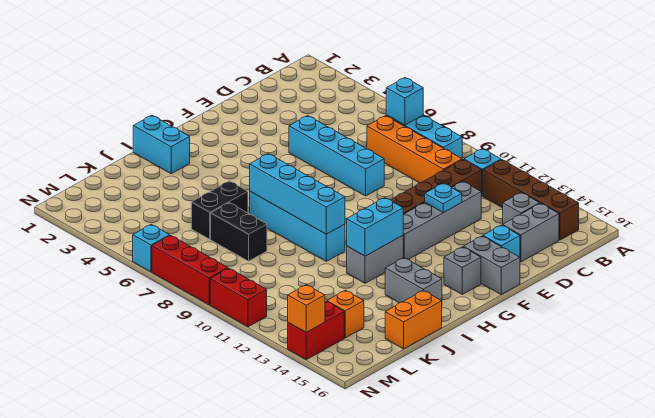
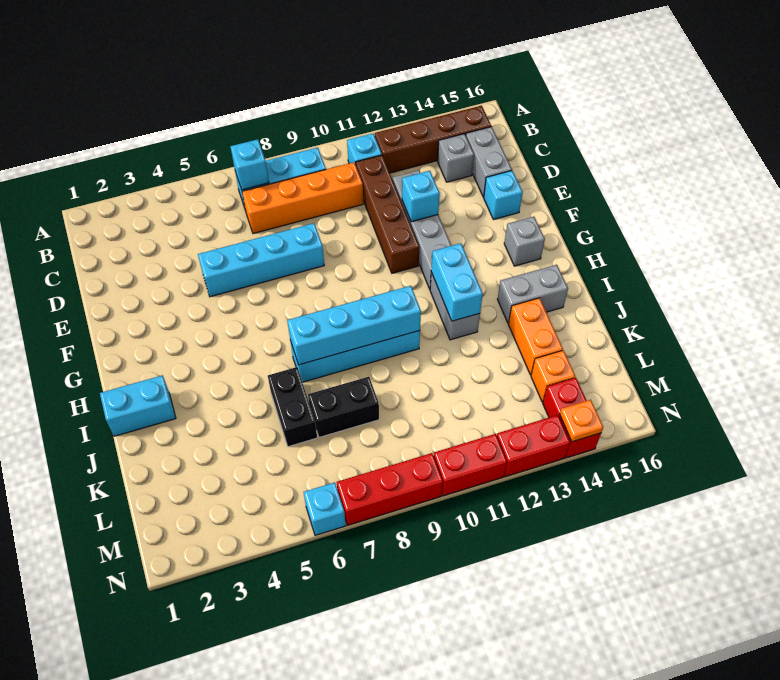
cyan 1x1 plate [425,183,462,213] -> cyan 1x1 brick [402,171,440,222]
grey 1x2 brick [463,236,520,294] -> none
orange 1x2 brick [385,290,442,349] -> orange 1x2 brick moved to [508,298,563,375]
none -> red 1x2 brick [497,415,570,477]
orange 1x1 brick [288,285,325,332] -> orange 1x1 plate [560,400,603,442]

